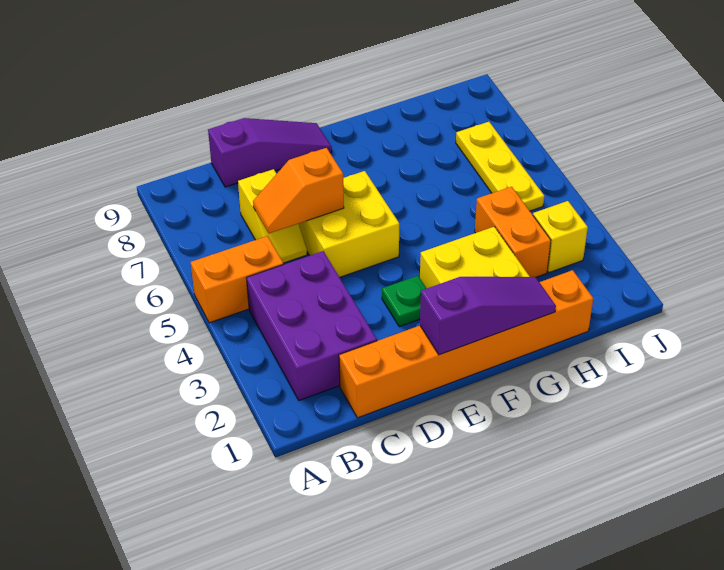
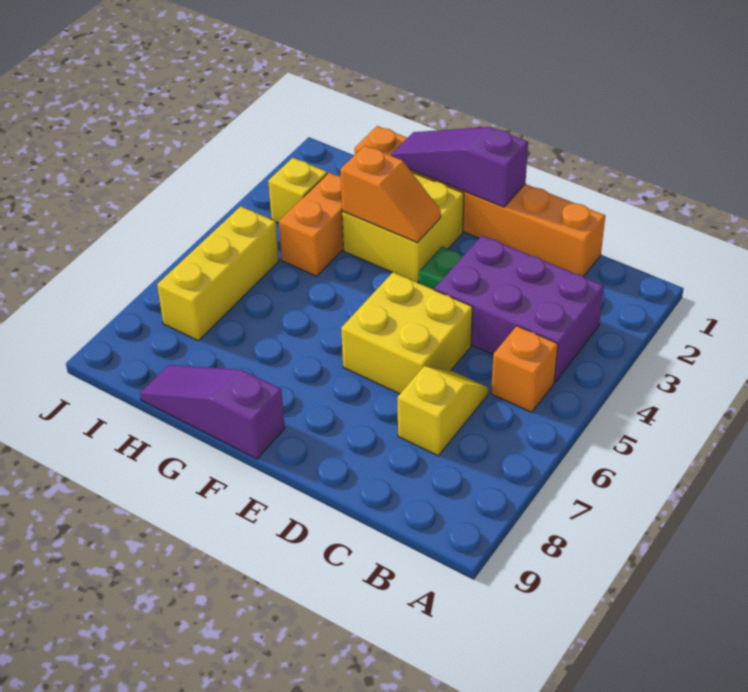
orange 1x2 brick [191,236,284,323] -> orange 1x1 brick [491,326,558,412]
purple 2x3 brick [246,251,377,400] -> purple 2x3 brick turned to [434,236,604,382]
orange 1x2 slope [253,148,344,233] -> orange 1x2 slope moved to [340,146,441,243]
purple 1x3 slope [208,118,332,187] -> purple 1x3 slope moved to [140,365,285,459]
yellow 1x3 plate [456,122,544,211] -> yellow 1x3 brick [157,206,279,341]

